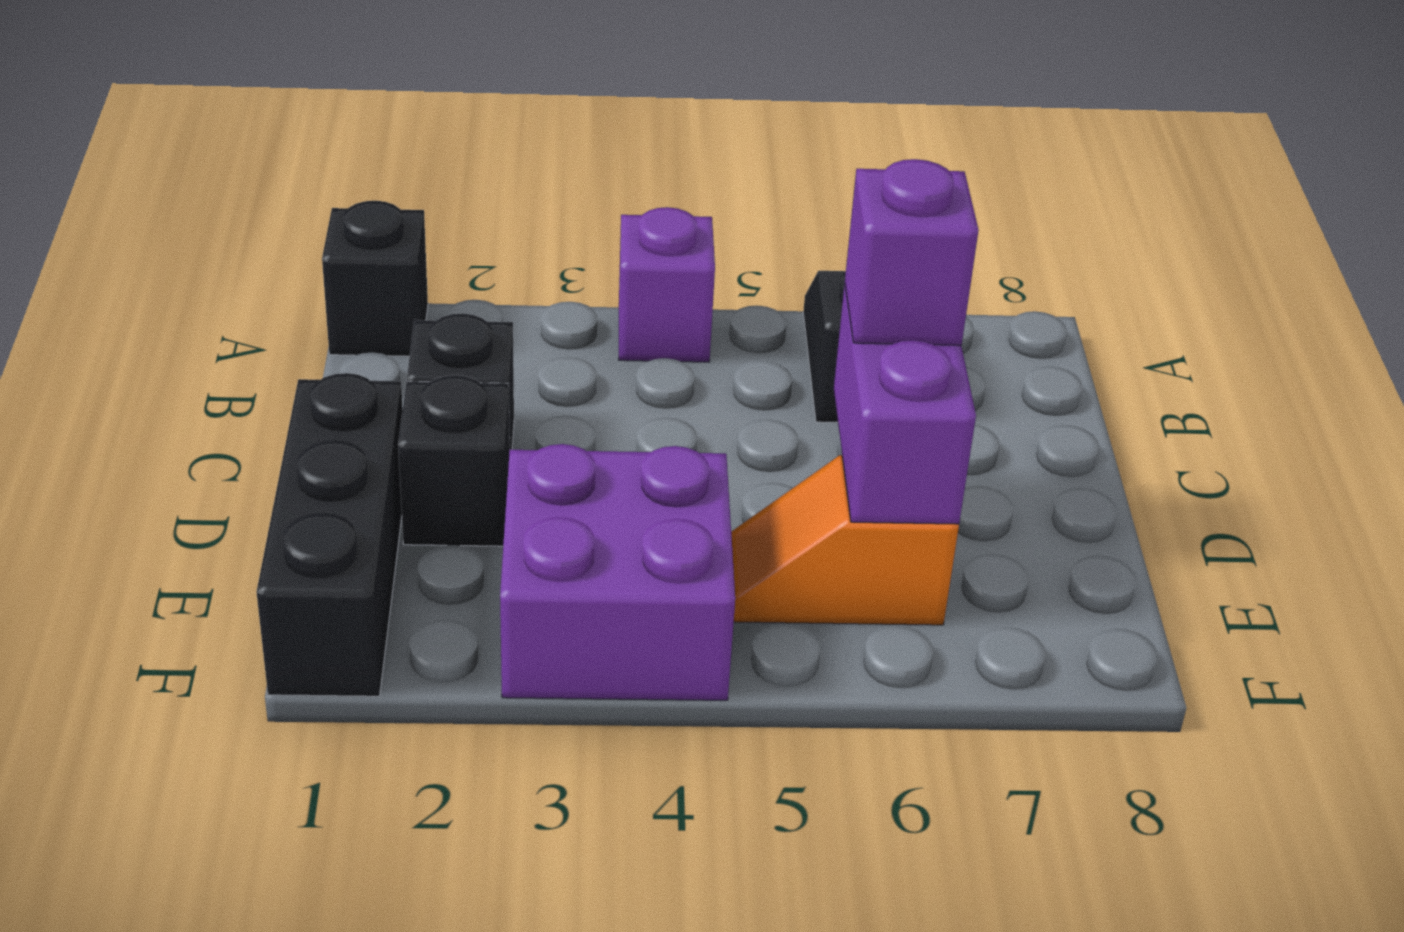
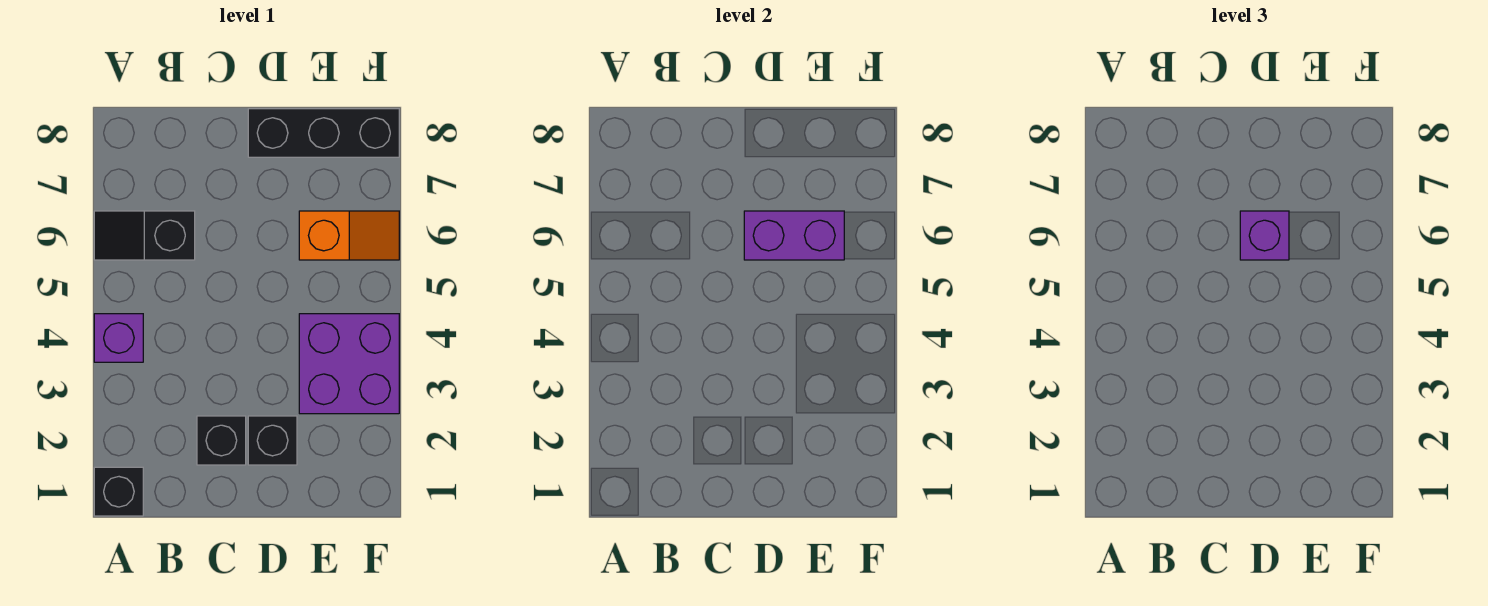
black 1x3 brick [257,373,403,696] -> black 1x3 brick moved to [248,109,399,157]
orange 1x2 slope [731,455,959,625] -> orange 1x2 slope turned to [299,211,399,260]

